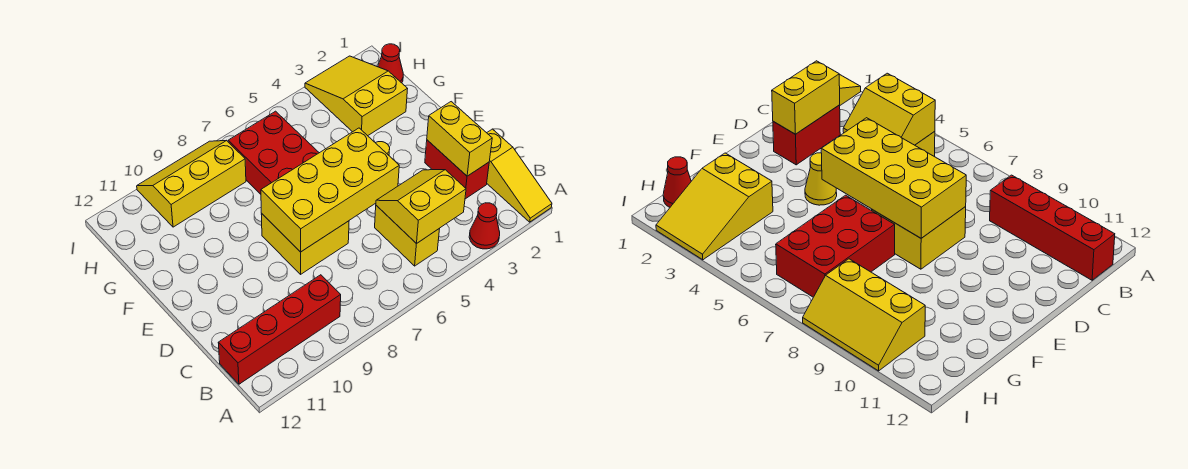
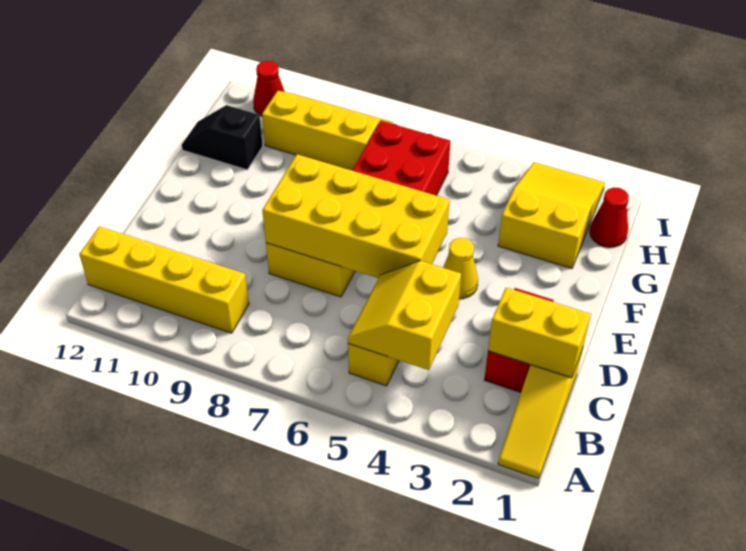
red 1x1 cone [469,203,500,249] -> red 1x1 cone moved to [253,61,285,116]
yellow 2x2 slope [376,170,466,244] -> yellow 2x2 slope turned to [348,261,461,370]
red 1x4 brick [218,275,341,384] -> yellow 1x4 brick [79,226,249,333]
yellow 1x2 brick [427,102,492,176] -> yellow 1x2 brick turned to [488,288,591,378]
none -> black 1x2 slope [182,105,263,170]

